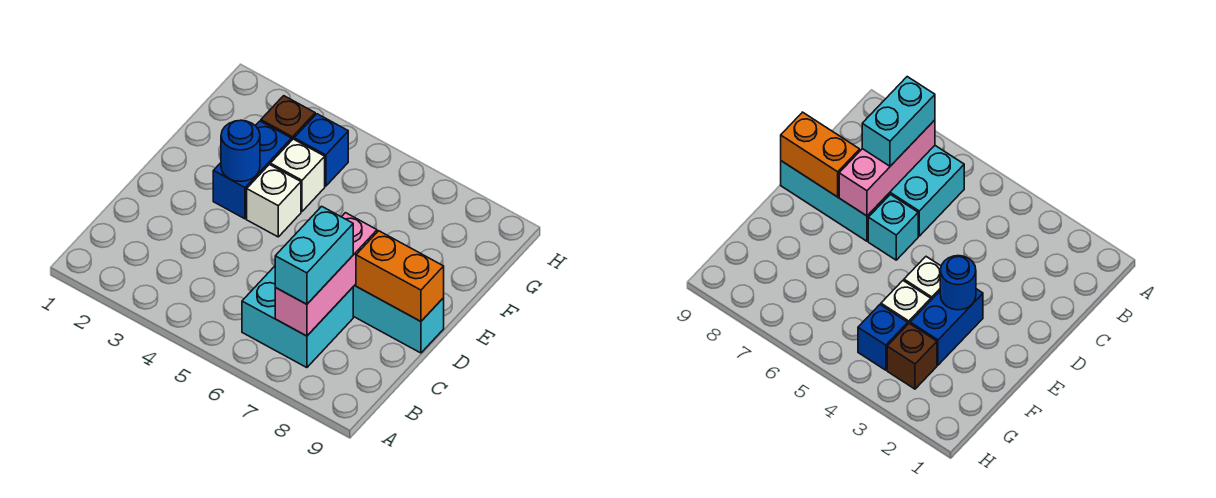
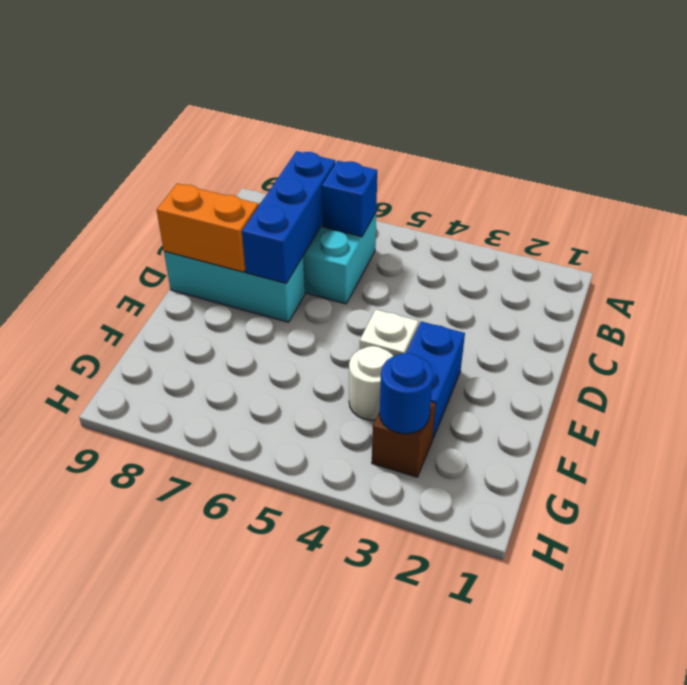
pink 1x3 brick [275,213,377,336] -> blue 1x3 brick [242,151,335,283]
cyan 1x2 brick [275,206,353,304] -> none
cyan 1x1 brick [868,195,918,260] -> none
blue 1x1 round brick [221,120,260,181] -> blue 1x1 round brick moved to [380,353,433,434]
white 1x1 brick [270,139,325,211] -> white 1x1 round brick [349,346,393,420]
blue 1x1 brick [294,114,348,186] -> blue 1x1 brick moved to [322,161,377,237]

